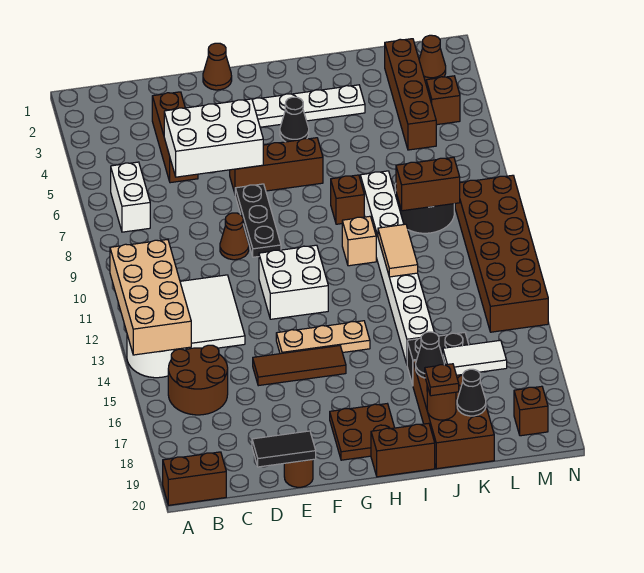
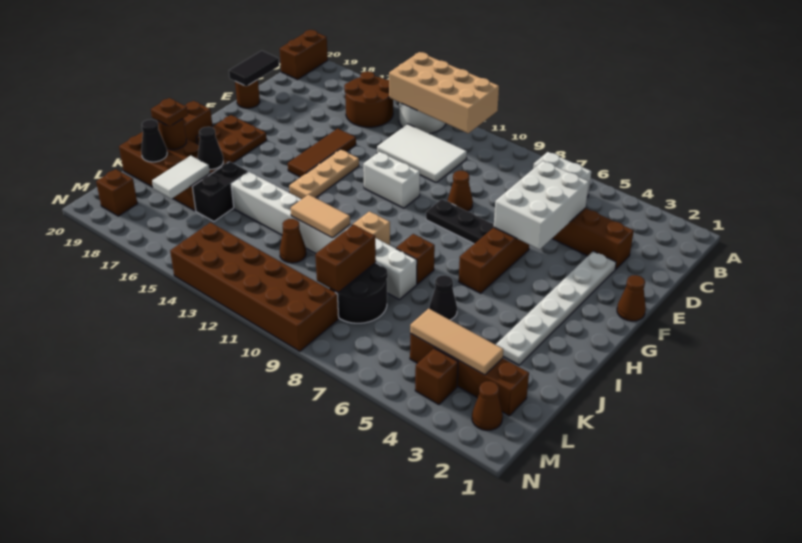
white 2x2 brick [259,245,328,319] -> white 1x2 brick [363,152,420,208]
black 1x1 cone [280,97,309,142] -> black 1x1 cone moved to [429,275,457,320]
none -> brown 1x1 cone [280,219,306,263]
none -> tan 1x3 tile [410,309,503,375]

